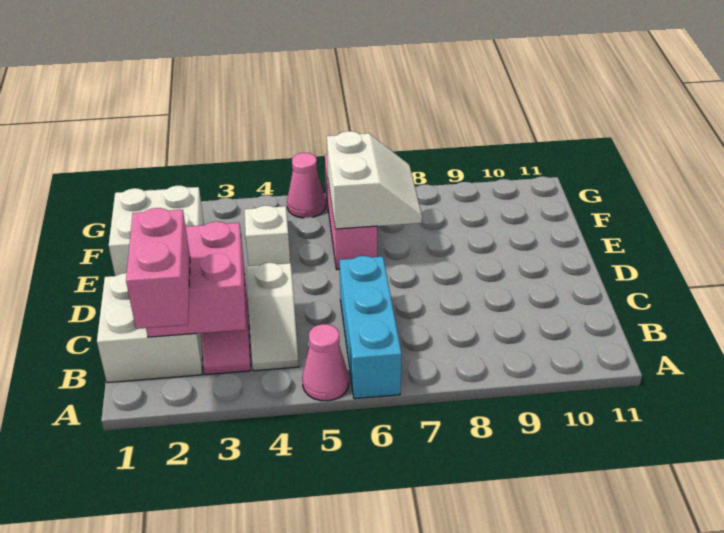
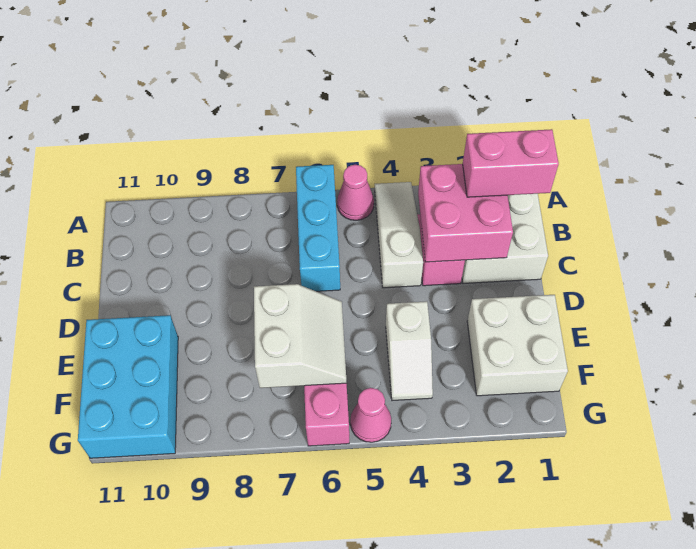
pink 1x2 brick [126,208,190,329] -> pink 1x2 brick turned to [463,129,559,197]
white 1x2 slope [247,263,299,371] -> white 1x3 slope [375,182,423,288]
white 2x2 slope [327,131,422,229] -> white 2x2 slope turned to [254,284,347,388]
none -> cyan 2x3 brick [78,315,178,458]

